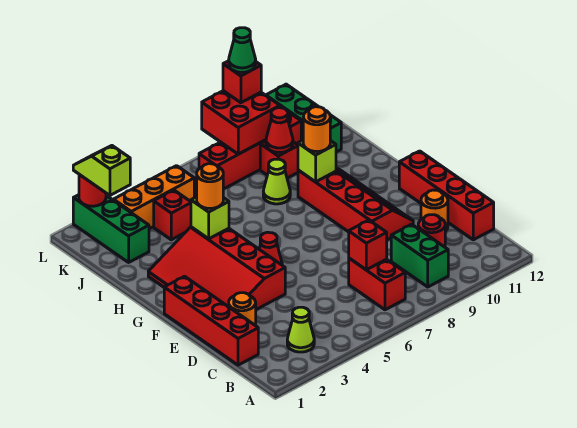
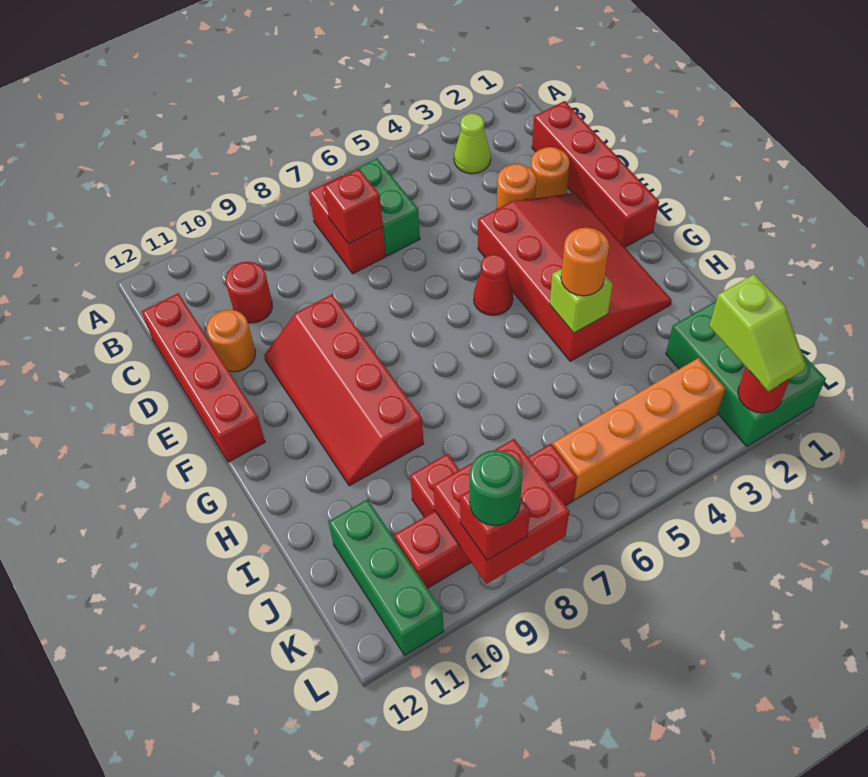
green 1x2 brick [391,224,448,287] -> green 1x2 brick moved to [344,158,420,256]
lime 1x1 brick [298,140,336,182] -> none
orange 1x1 round brick [303,107,330,152] -> orange 1x1 round brick moved to [497,164,536,209]
lime 1x1 cone [263,159,290,204] -> none
green 1x3 brick [73,195,149,262] -> green 2x3 brick [666,301,826,447]
red 1x1 brick [154,190,191,240] -> none
red 1x1 cone [266,108,293,153] -> none
orange 1x3 brick [113,166,194,229] -> orange 1x4 brick [553,358,726,500]
green 1x1 cone [229,28,256,72] -> green 1x1 round brick [470,450,522,525]

